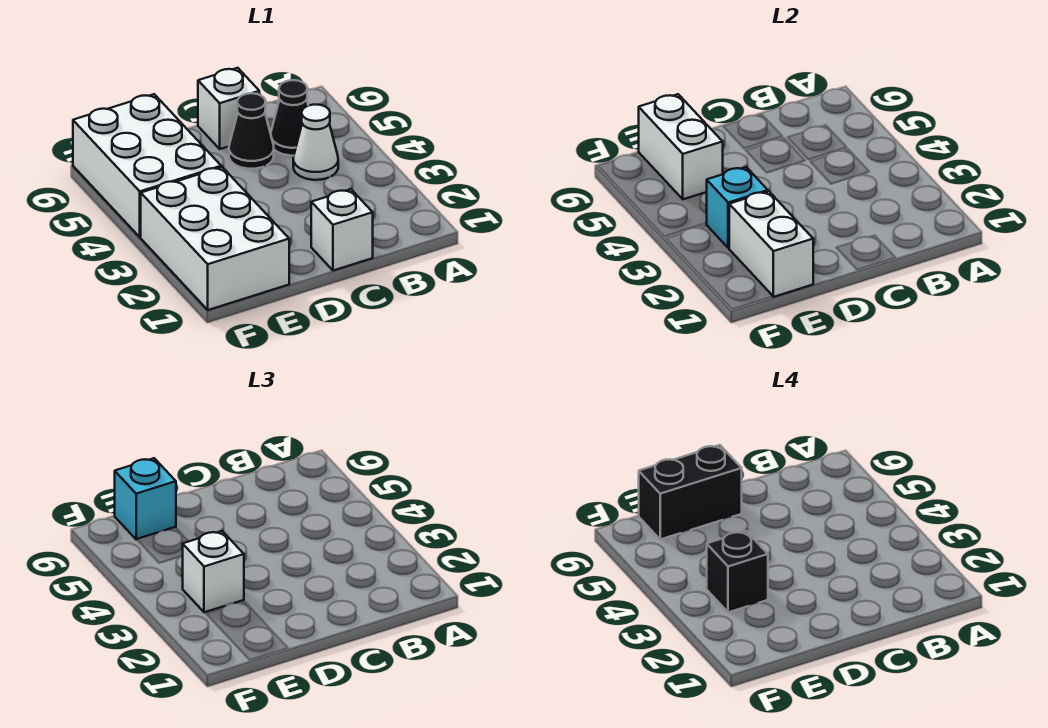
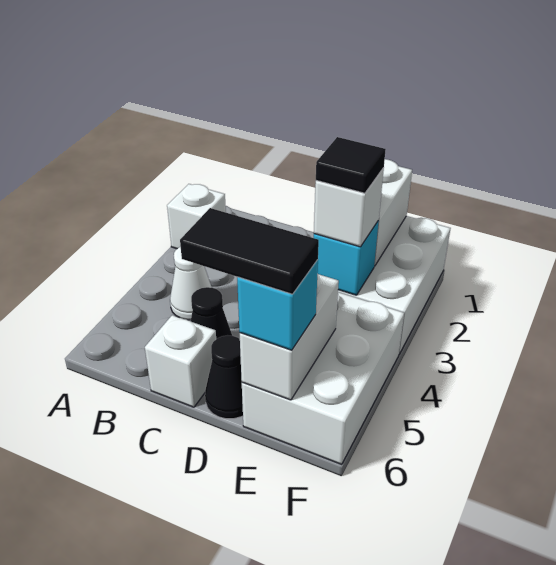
black 1x1 cone [271,80,309,156] -> black 1x1 cone moved to [205,336,243,419]
white 1x1 brick [311,189,373,271] -> white 1x1 brick moved to [167,184,226,249]
black 1x2 brick [639,445,742,539] -> black 1x2 tile [180,208,319,294]
black 1x1 brick [707,531,768,612] -> black 1x1 tile [316,137,386,193]

